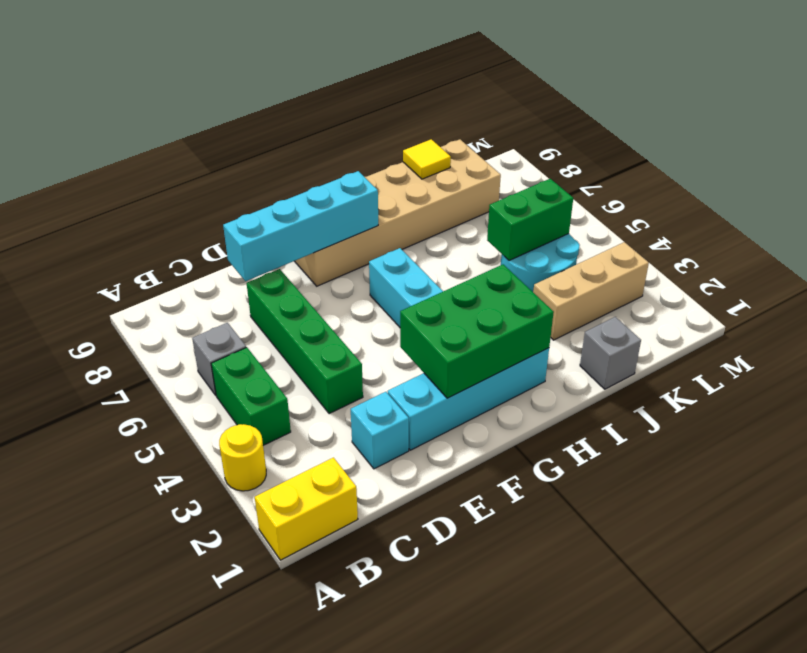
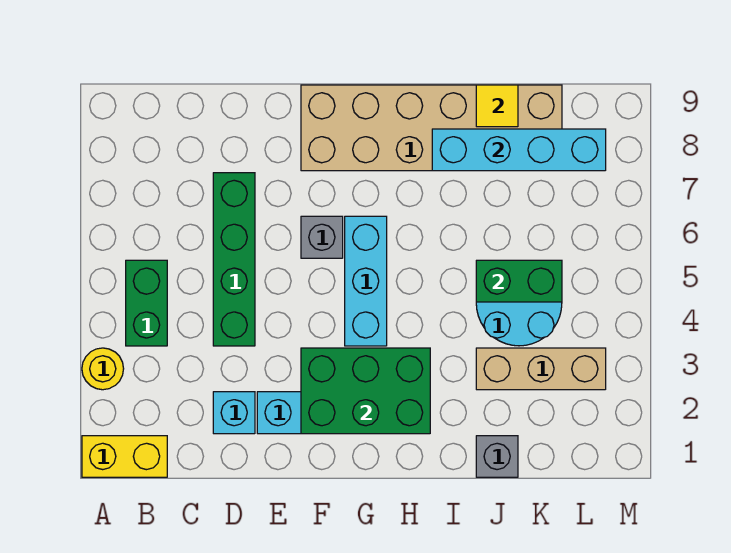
grey 1x1 brick [192,323,246,395] -> grey 1x1 brick moved to [301,216,343,258]
cyan 1x4 brick [223,171,378,281] -> cyan 1x4 brick moved to [432,129,606,171]

